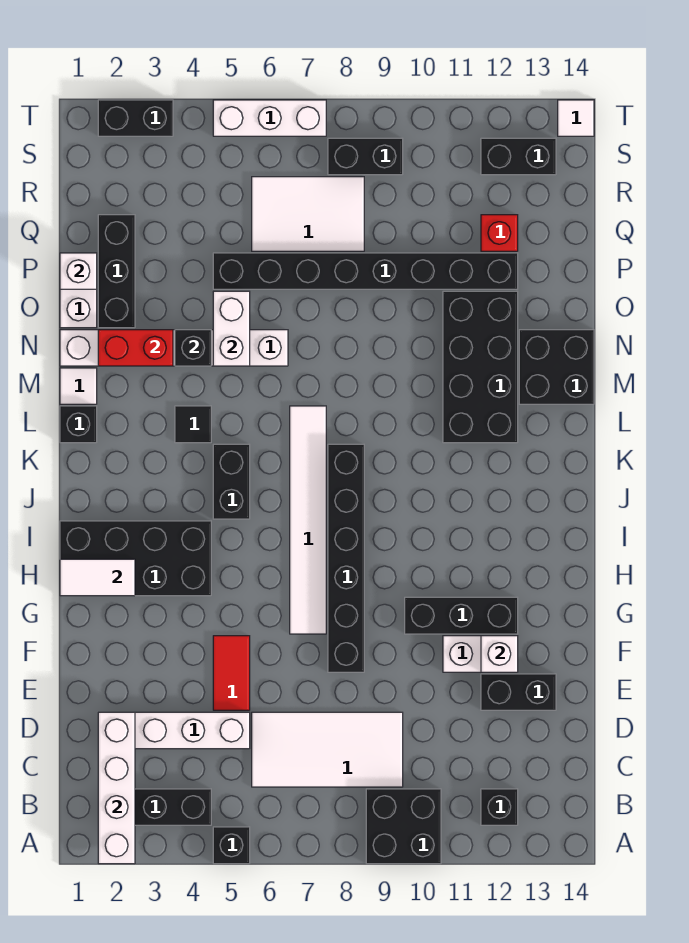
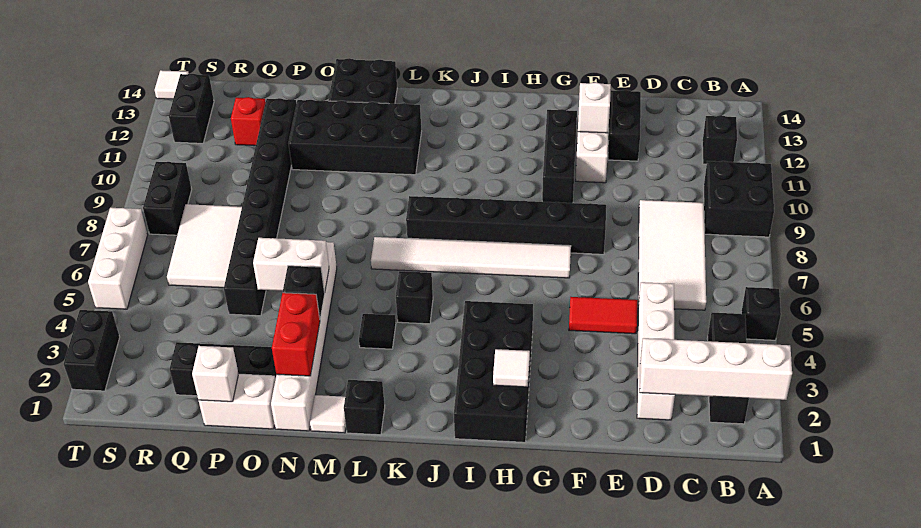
white 1x2 tile [60,559,135,596] -> white 1x1 tile [493,349,530,387]
black 1x2 brick [213,444,250,519] -> black 1x1 brick [396,271,433,324]

